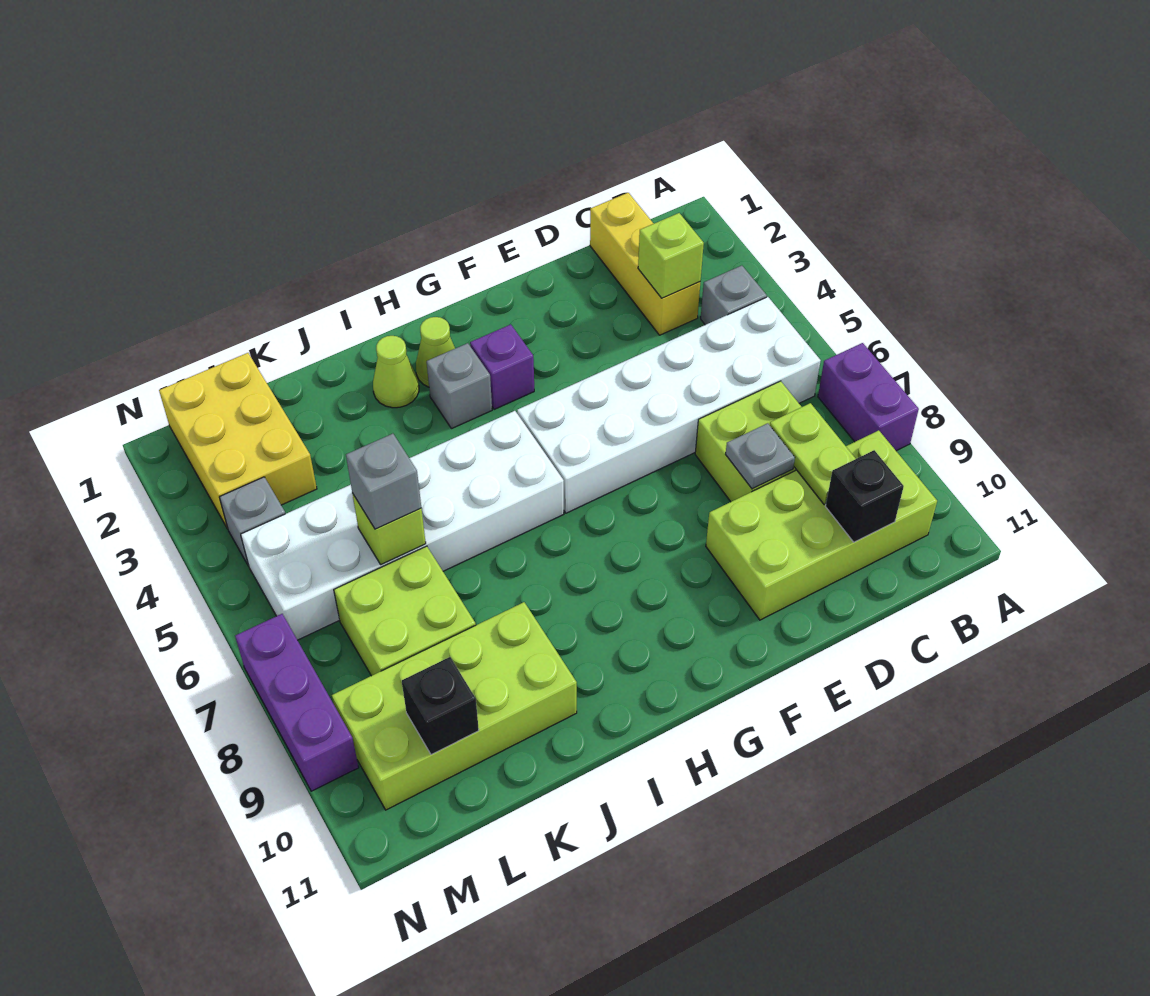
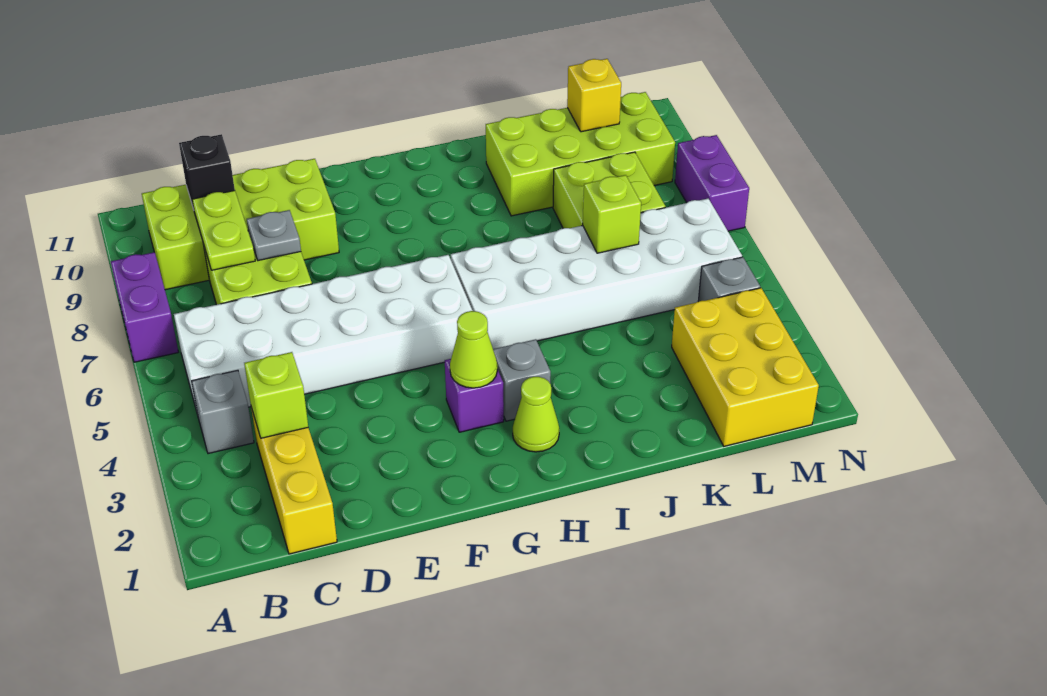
lime 1x1 cone [373,336,419,408] -> lime 1x1 cone moved to [450,311,497,388]
grey 1x1 brick [346,434,421,529] -> none
black 1x1 brick [402,657,479,755] -> yellow 1x1 brick [567,59,621,132]
purple 1x3 brick [235,614,359,791] -> purple 1x2 brick [675,135,749,231]

